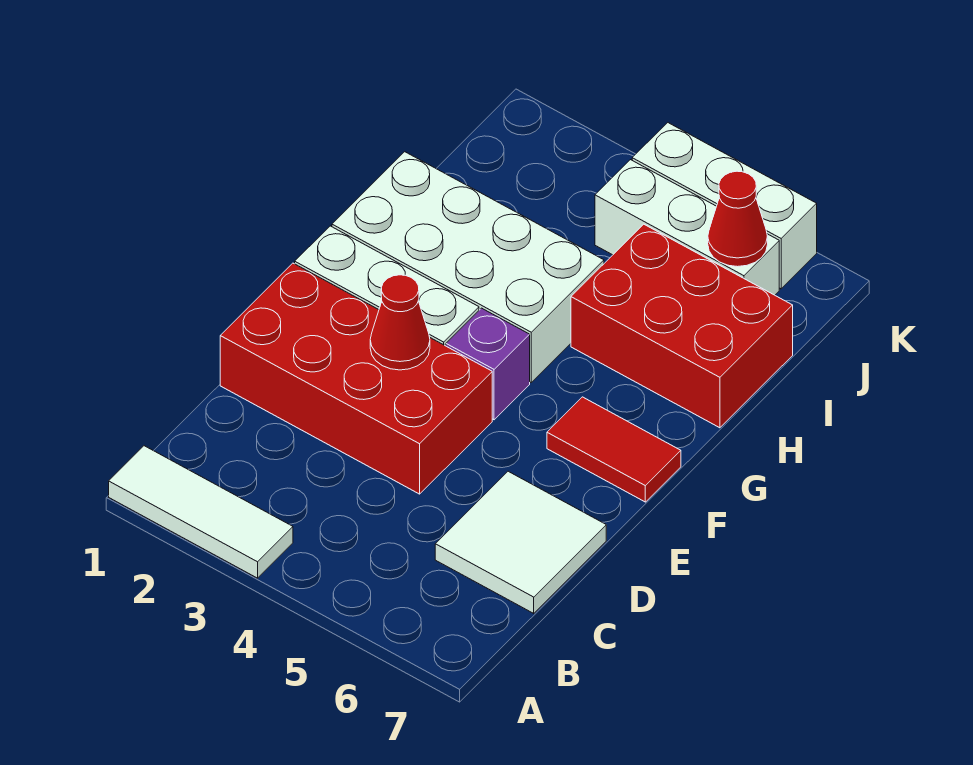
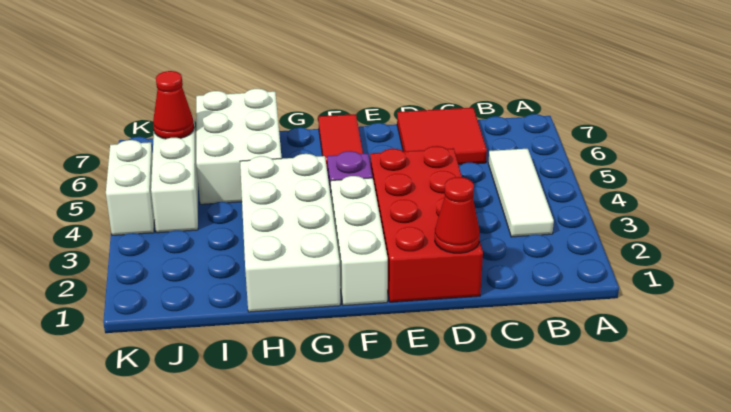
white 1x3 tile [109,446,293,578] -> white 1x3 tile moved to [488,149,554,237]
white 2x2 tile [435,471,606,613] -> red 2x2 tile [397,108,487,165]
red 1x1 cone [370,275,430,370] -> red 1x1 cone moved to [435,177,480,253]
red 2x3 brick [571,224,793,428] -> white 2x3 brick [196,89,282,204]
white 1x3 brick [632,123,817,289] -> white 1x2 brick [106,140,155,235]

